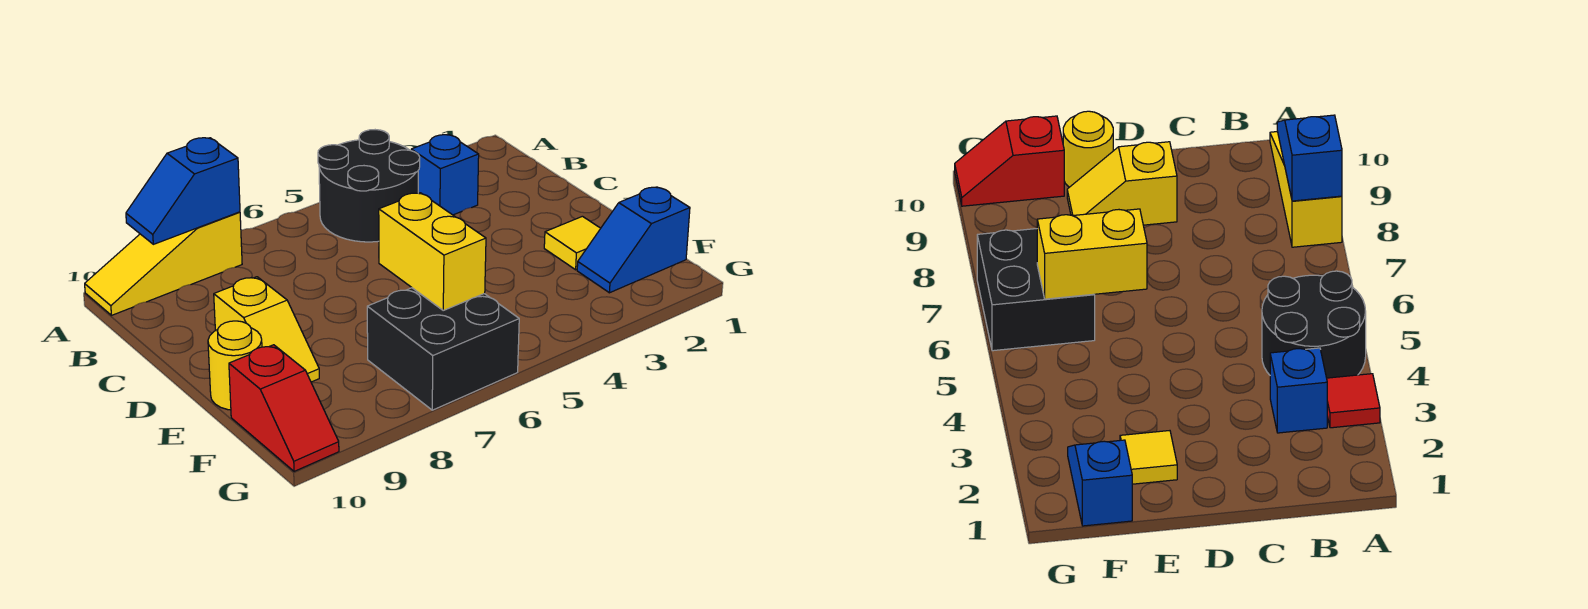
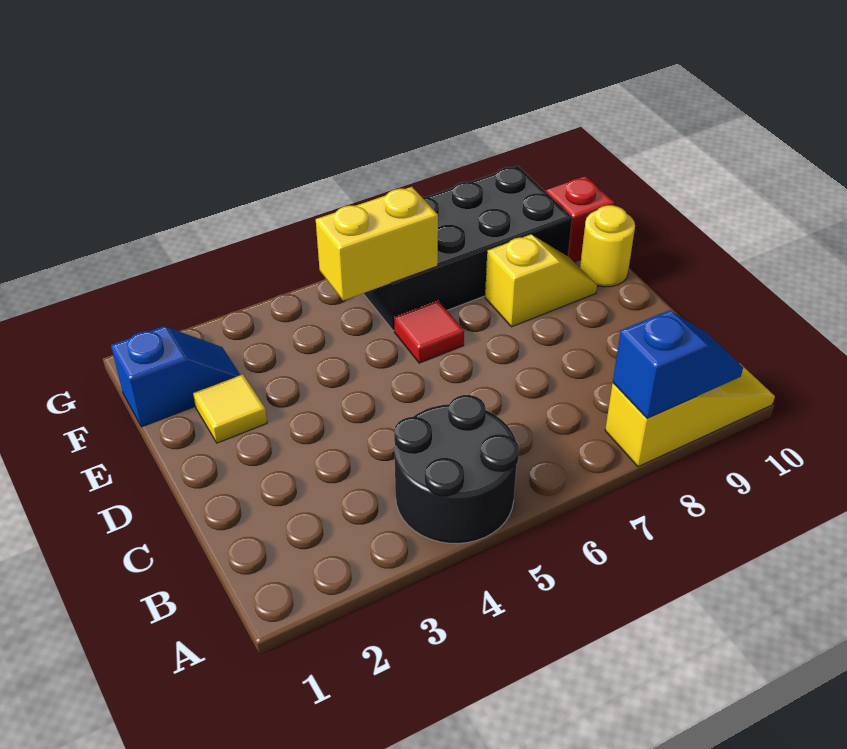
red 1x1 tile [1327,374,1380,428] -> red 1x1 tile moved to [394,301,464,363]
blue 1x1 brick [411,135,479,215] -> none
yellow 1x2 slope [214,277,319,382] -> yellow 1x2 slope turned to [485,234,597,327]
yellow 1x2 brick [379,193,486,310] -> yellow 1x2 brick turned to [316,187,438,300]
black 2x2 brick [367,288,519,410] -> black 2x4 brick [363,166,572,331]

